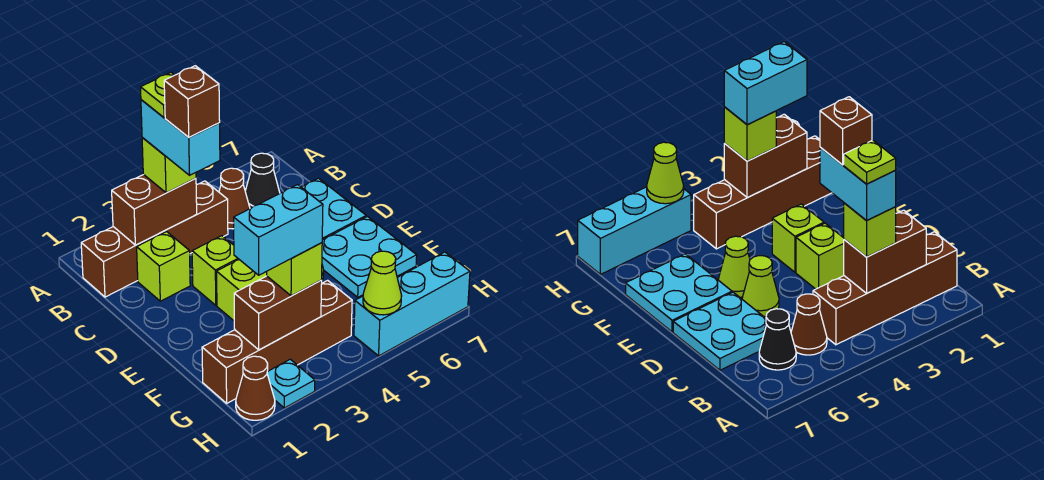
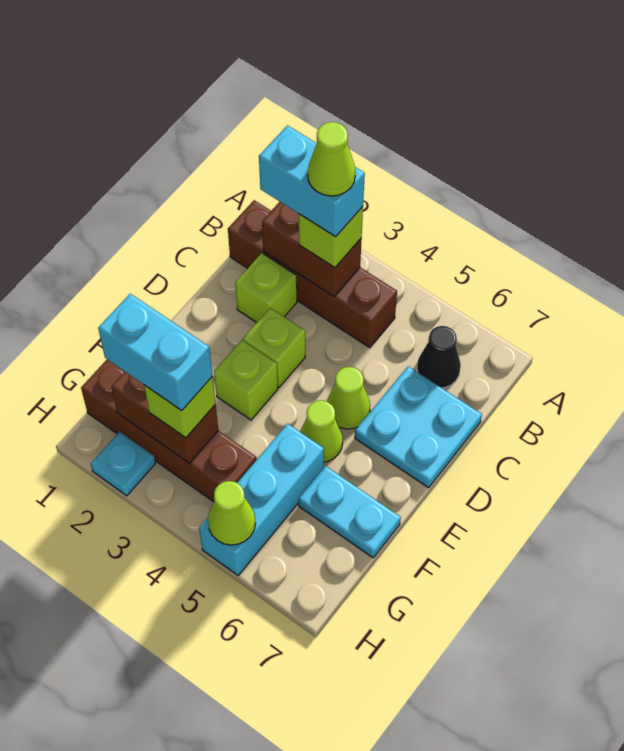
cyan 1x2 brick [141,100,220,175] -> cyan 1x2 brick turned to [259,125,365,237]
lime 1x1 plate [141,73,174,118] -> lime 1x1 cone [308,122,355,196]
brown 1x1 cone [219,168,250,229] -> none
brown 1x1 brick [164,66,220,137] -> none
cyan 2x2 plate [322,217,417,297] -> cyan 1x2 plate [298,466,401,558]
brown 1x1 cone [236,356,275,420] -> none
cyan 1x3 brick [354,252,470,356] -> cyan 1x3 brick turned to [199,424,324,575]

